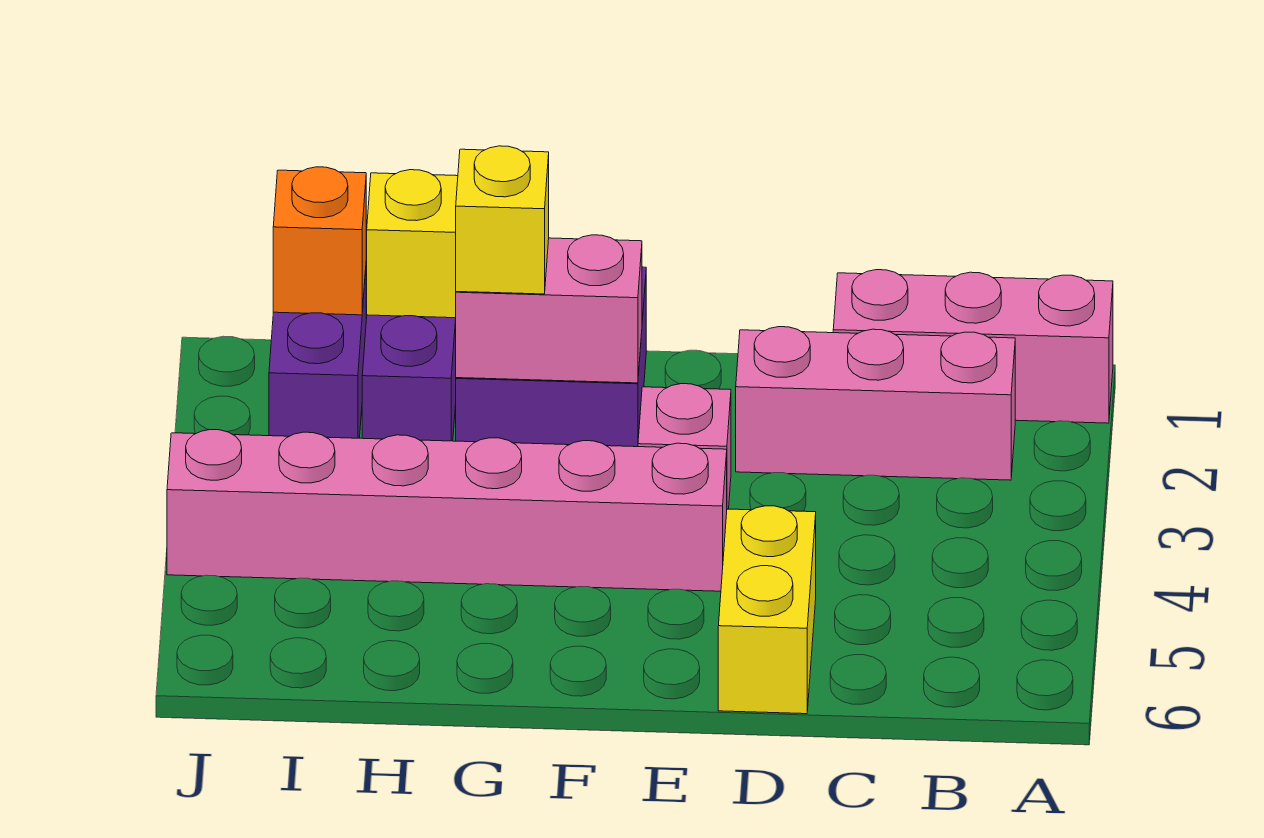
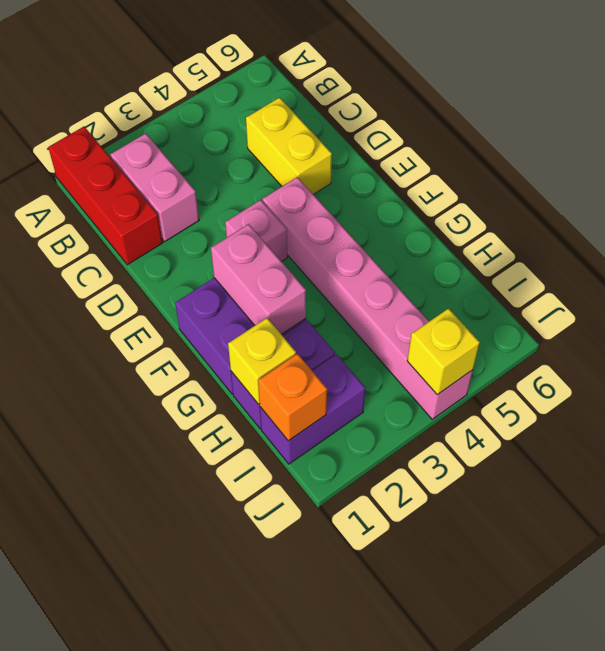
pink 1x3 brick [833,270,1113,423] -> red 1x3 brick [48,127,163,265]
pink 1x3 brick [736,327,1015,480] -> pink 1x2 brick [110,133,199,242]
yellow 1x2 brick [718,506,816,714] -> yellow 1x2 brick turned to [246,98,332,195]
yellow 1x1 brick [456,146,549,294] -> yellow 1x1 brick moved to [407,308,480,395]

